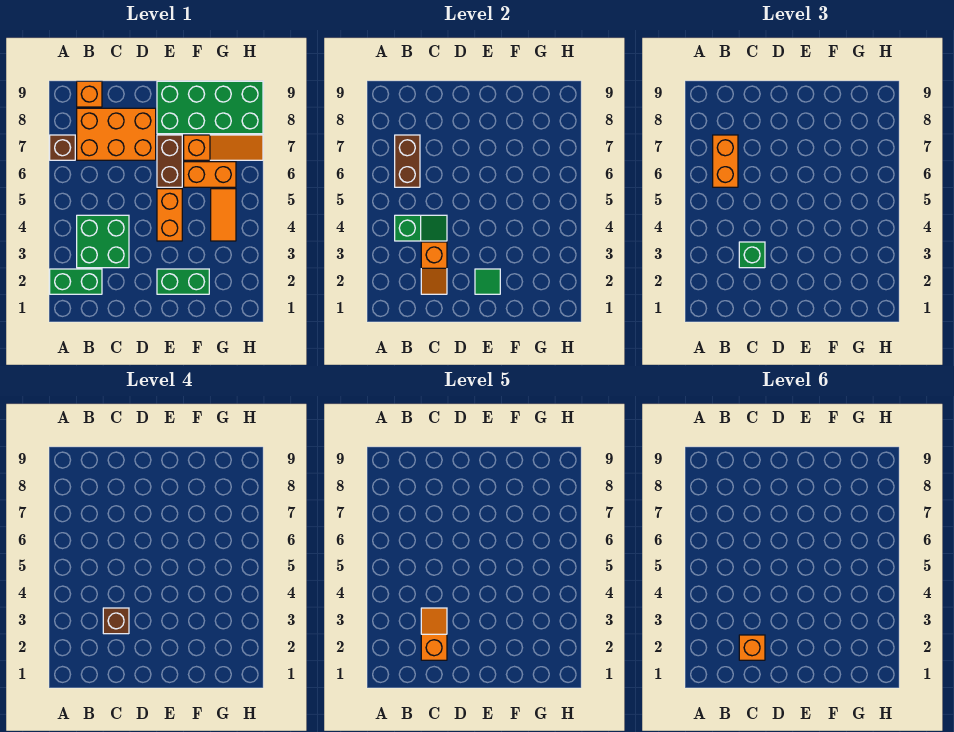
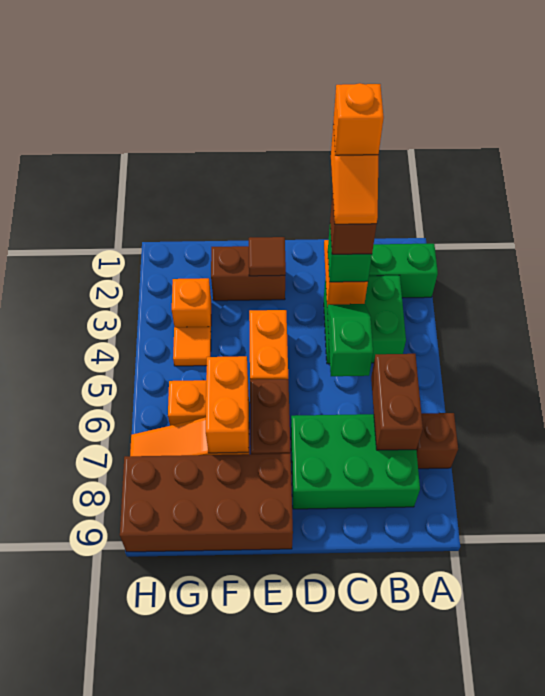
green 1x2 slope [395,215,447,241] -> green 1x2 slope turned to [327,304,373,376]
orange 1x2 brick [713,135,738,187] -> orange 1x2 brick moved to [206,356,249,453]
orange 2x3 brick [77,108,156,160] -> green 2x3 brick [291,414,420,509]
orange 1x1 brick [77,81,102,107] -> orange 1x1 brick moved to [172,278,211,329]
green 1x2 brick [157,269,209,294] -> brown 1x2 brick [211,246,285,301]
green 1x1 tile [475,269,500,294] -> brown 1x1 tile [249,237,286,276]
green 2x4 brick [157,81,263,134] -> brown 2x4 brick [120,454,293,552]
orange 1x2 tile [211,189,236,241] -> orange 1x1 tile [173,327,211,366]

